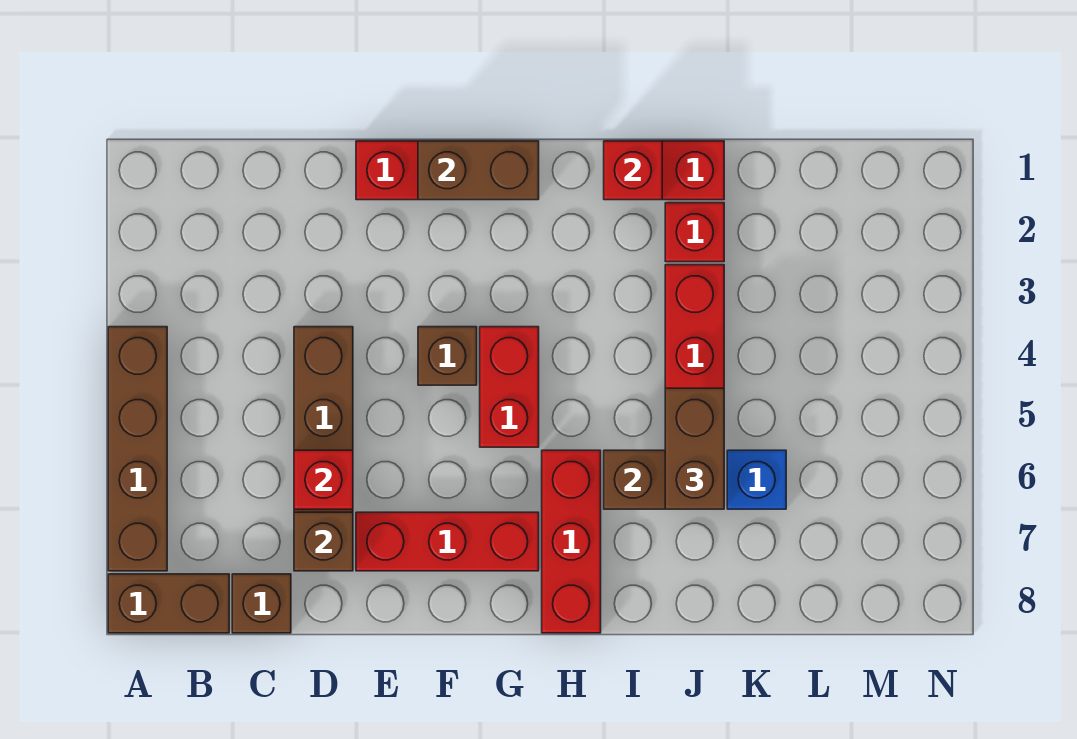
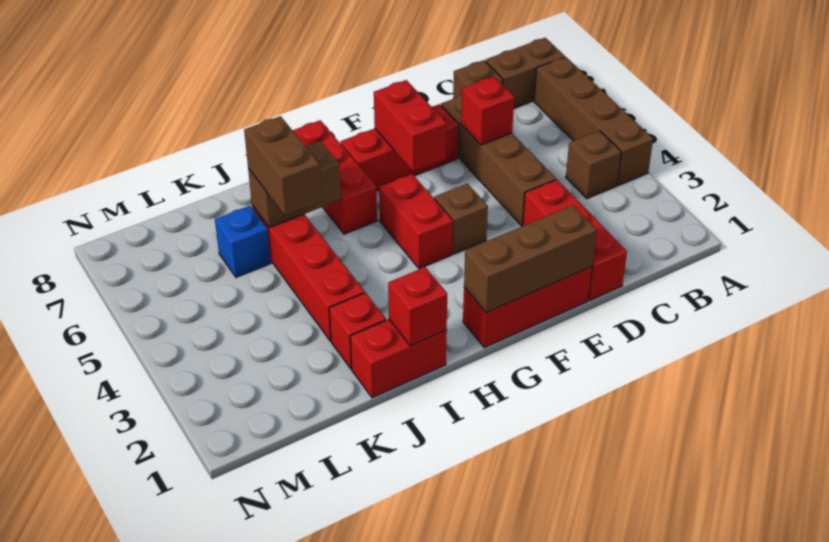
none -> red 1x3 brick [523,180,627,300]
brown 1x1 brick [294,512,353,571] -> brown 1x1 brick moved to [566,131,621,199]
brown 1x2 brick [418,141,539,200] -> brown 1x3 brick [464,205,597,313]
none -> red 1x2 brick [374,80,446,171]

